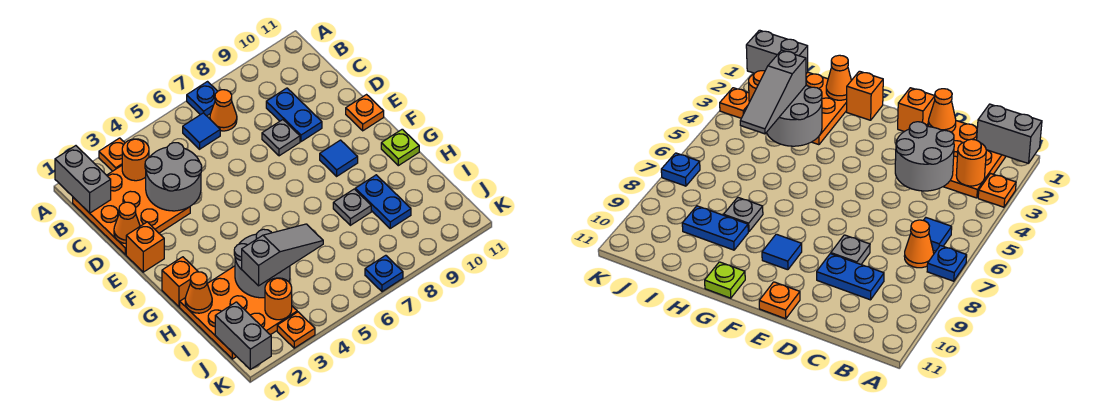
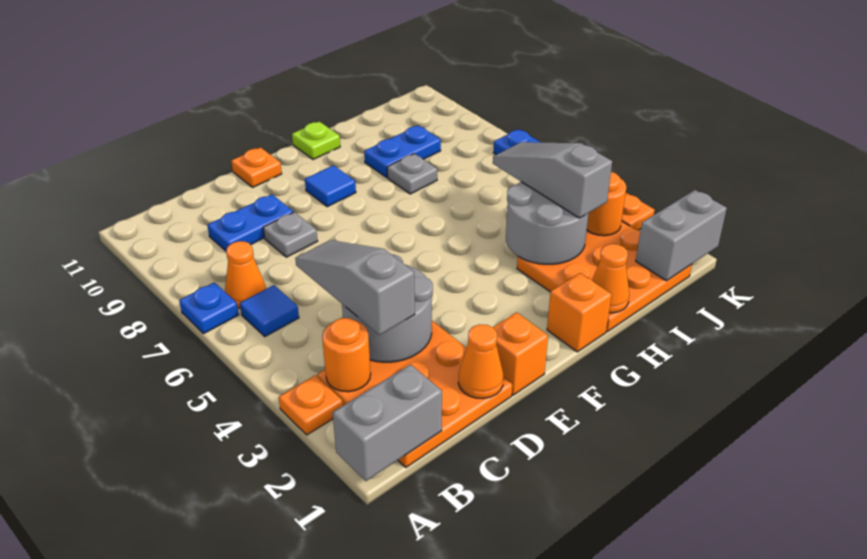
none -> grey 1x3 slope [295,240,415,335]

